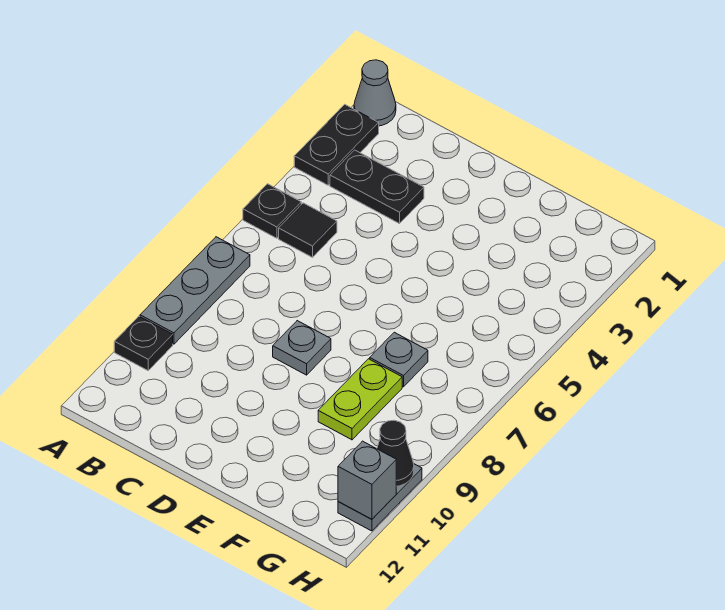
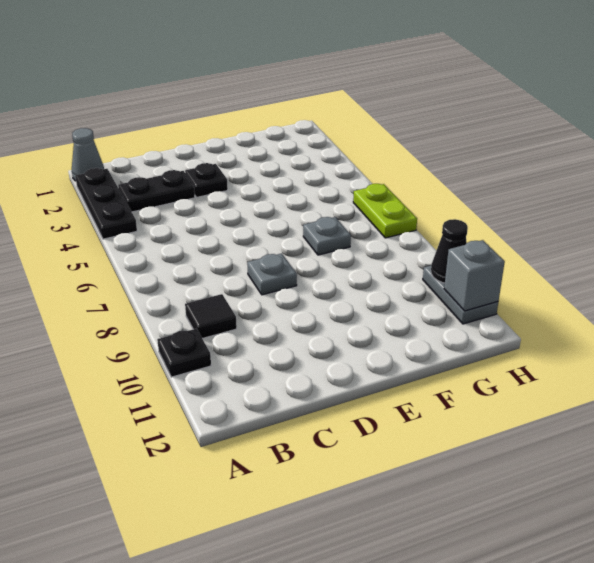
black 1x2 plate [294,104,379,185] -> black 1x3 plate [75,168,137,239]
black 1x1 plate [243,184,301,238] -> black 1x1 plate moved to [185,163,228,197]
grey 1x3 plate [140,237,250,344] -> none
black 1x1 tile [279,203,337,257] -> black 1x1 tile moved to [185,294,237,338]
lime 1x2 plate [318,359,402,440] -> lime 1x2 plate moved to [353,184,417,238]

